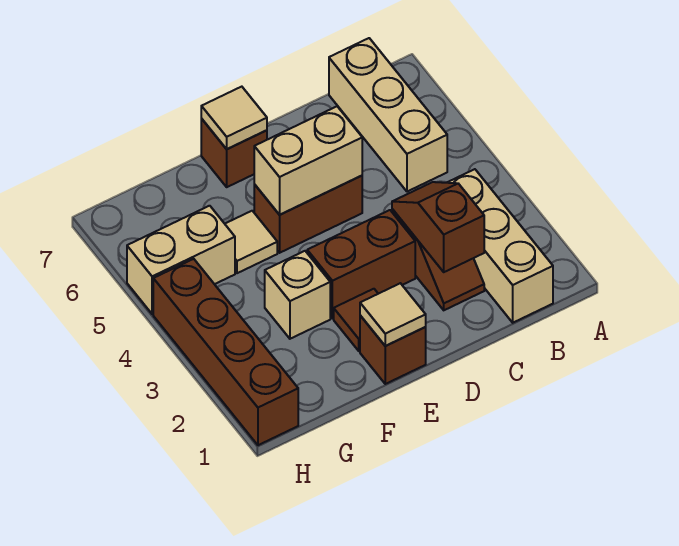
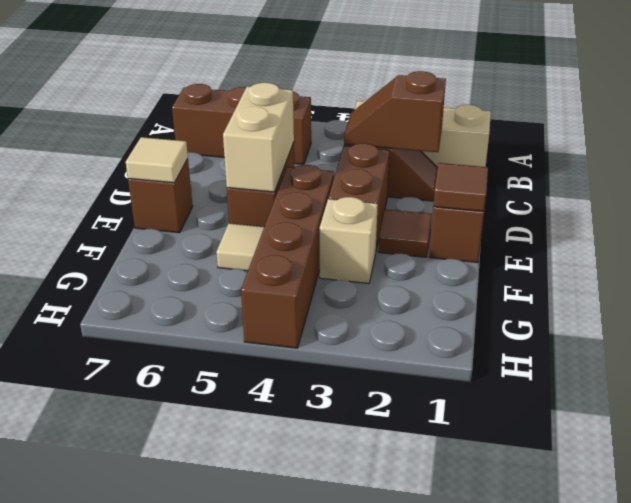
tan 1x3 brick [329,38,447,192] -> brown 1x3 brick [172,84,311,164]
tan 1x1 tile [360,283,426,346] -> brown 1x1 tile [433,163,488,211]
tan 1x2 brick [127,206,235,314] -> none
brown 1x4 brick [153,259,298,445] -> brown 1x4 brick turned to [241,165,334,348]

